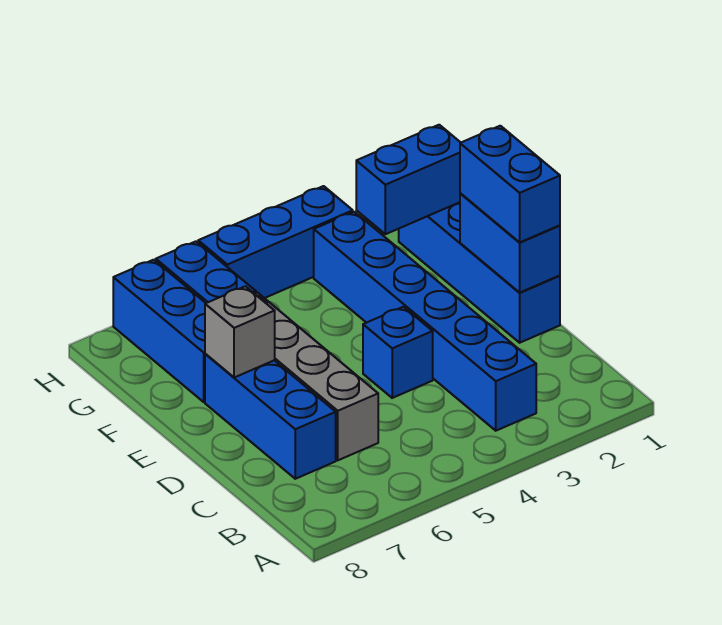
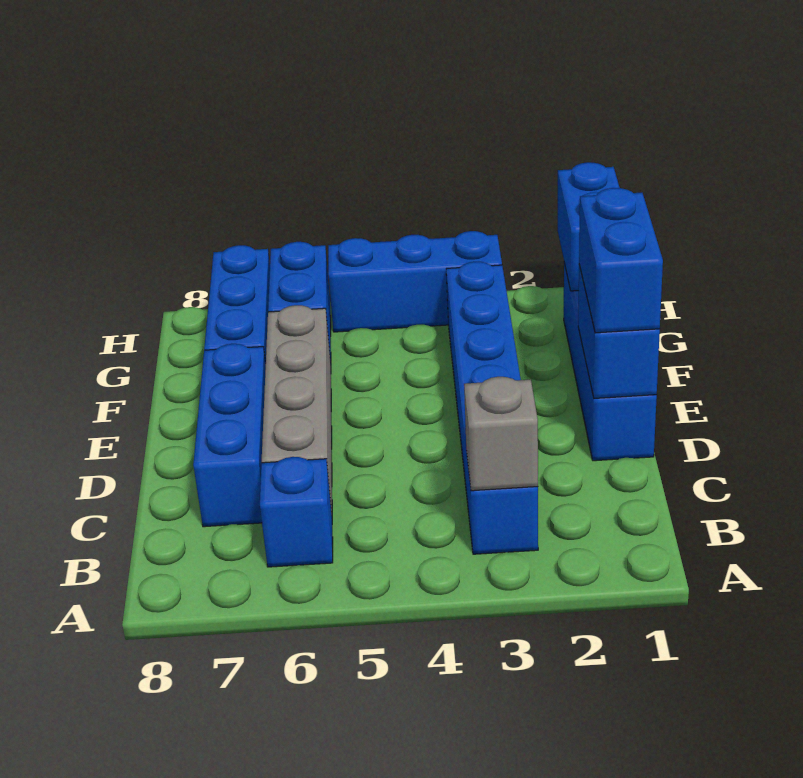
blue 1x1 brick [363,307,433,398] -> blue 1x1 brick moved to [260,457,333,567]
grey 1x1 brick [205,286,275,378] -> grey 1x1 brick moved to [464,377,538,491]
blue 1x2 brick [356,125,461,234] -> blue 1x2 brick turned to [558,162,620,291]

